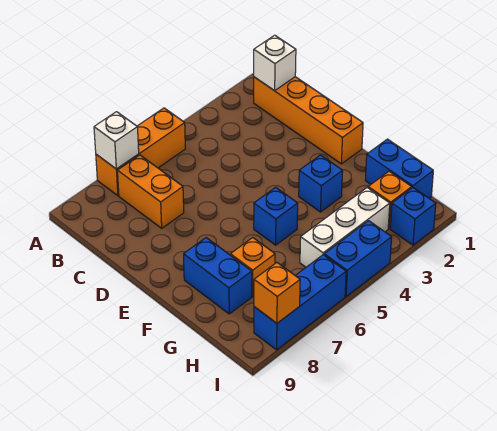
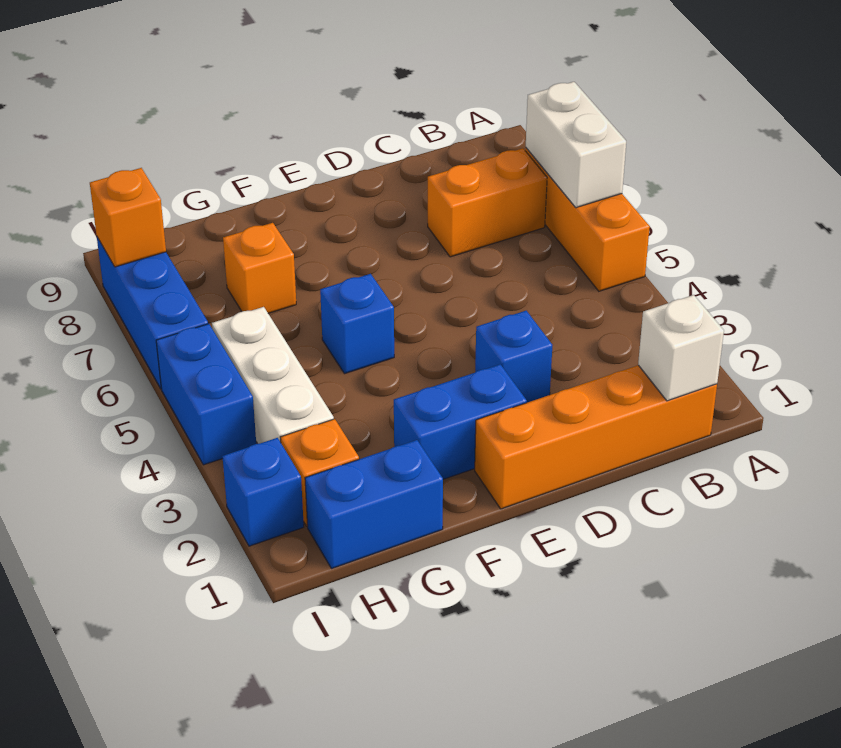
white 1x1 brick [94,112,139,169] -> white 1x2 brick [526,82,626,208]
blue 1x1 brick [299,155,343,212] -> blue 1x1 brick moved to [475,311,552,403]
blue 1x2 brick [184,238,252,314] -> blue 1x2 brick moved to [394,364,527,479]

